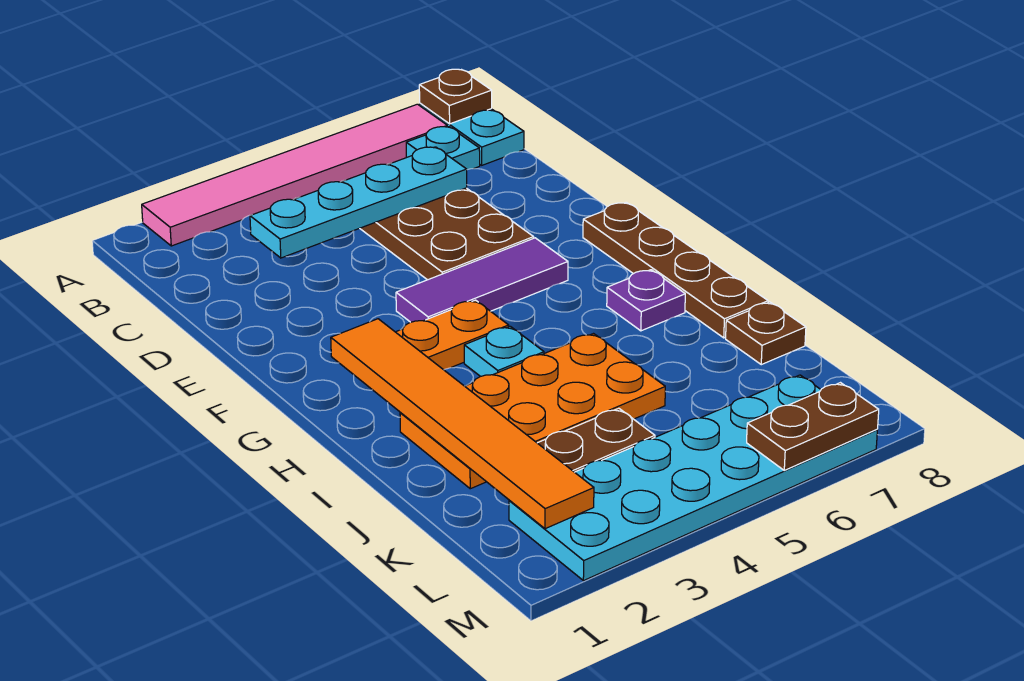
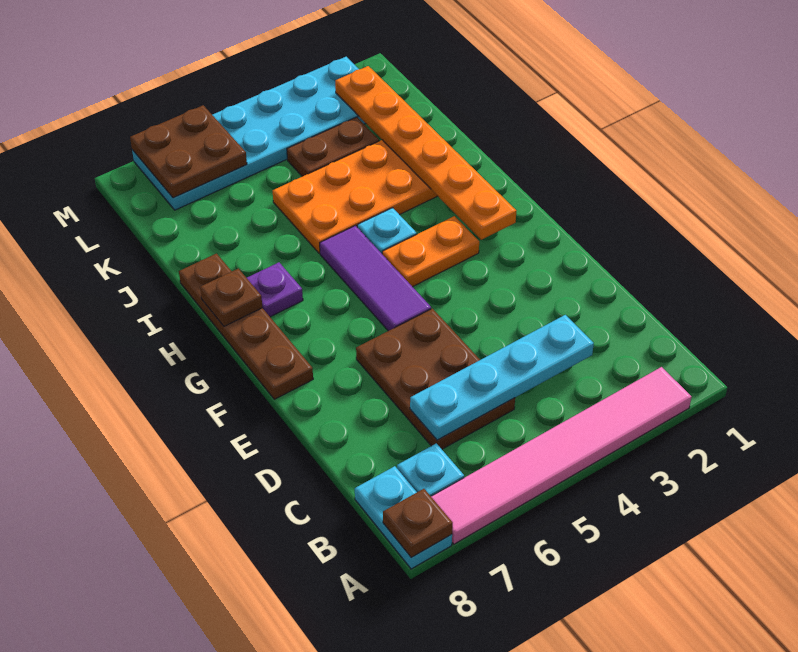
purple 1x3 tile [396,238,568,322] -> purple 1x3 tile turned to [320,226,431,331]
orange 1x6 tile [331,319,594,529] -> orange 1x6 plate [335,66,516,240]
brown 1x1 plate [726,302,806,365] -> brown 1x1 plate moved to [200,269,262,326]
brown 1x2 plate [747,383,879,470] -> brown 2x2 plate [130,105,247,198]

